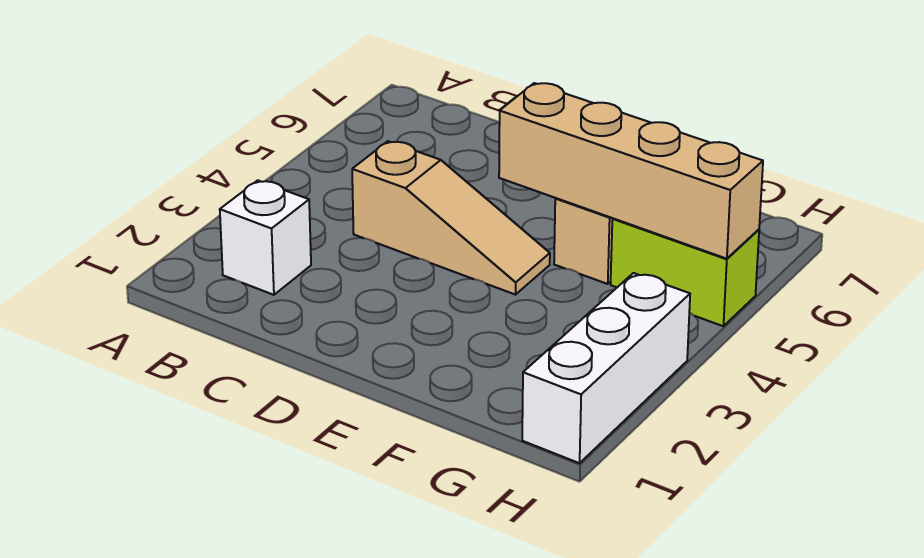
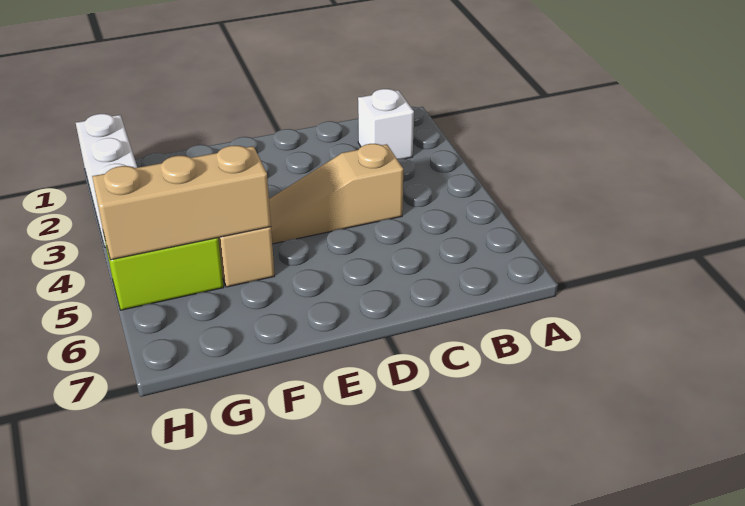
tan 1x4 brick [499,83,763,259] -> tan 1x3 brick [92,146,271,260]

